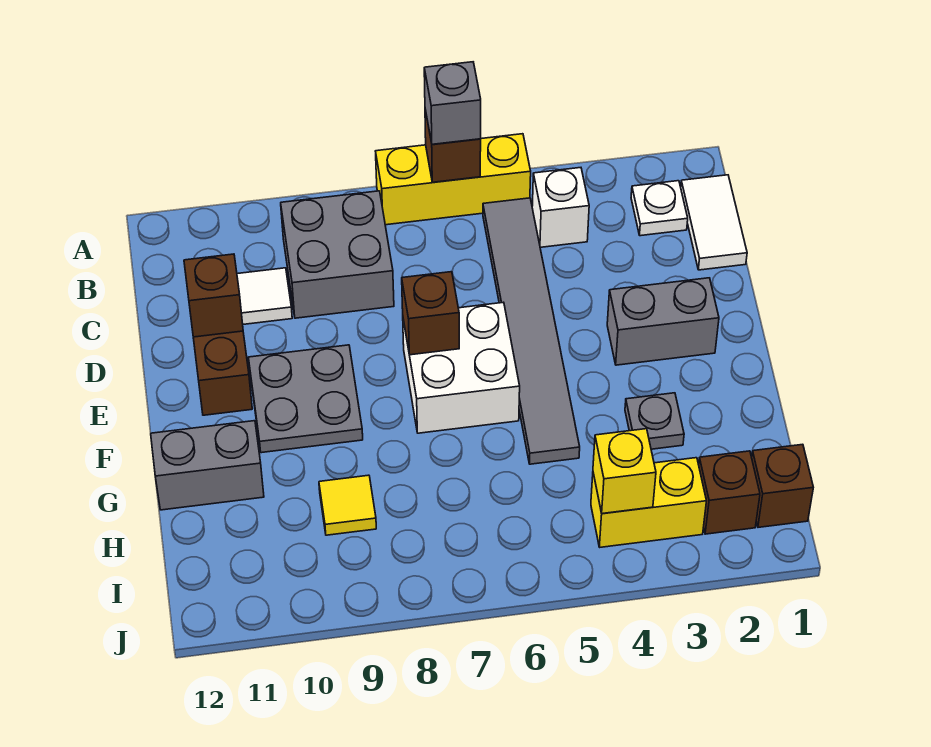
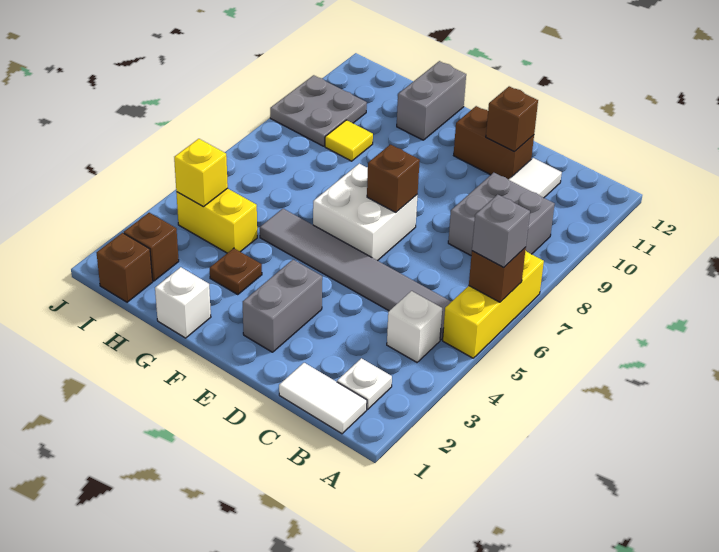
grey 2x2 plate [248,345,363,453] -> grey 2x2 plate moved to [270,75,367,146]
none -> white 1x1 brick [155,267,211,338]
grey 1x1 plate [625,393,684,449] -> brown 1x1 plate [210,248,262,295]
yellow 1x2 brick [591,458,706,547] -> yellow 1x2 brick turned to [176,188,257,253]

